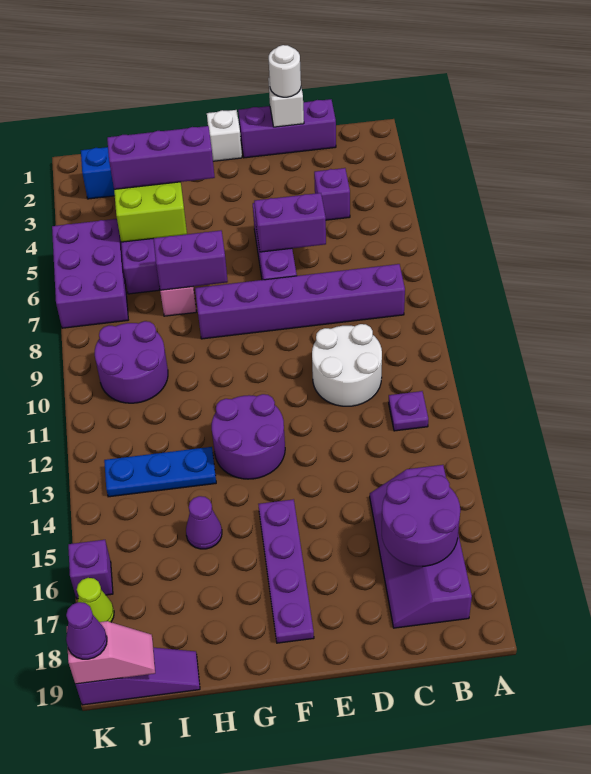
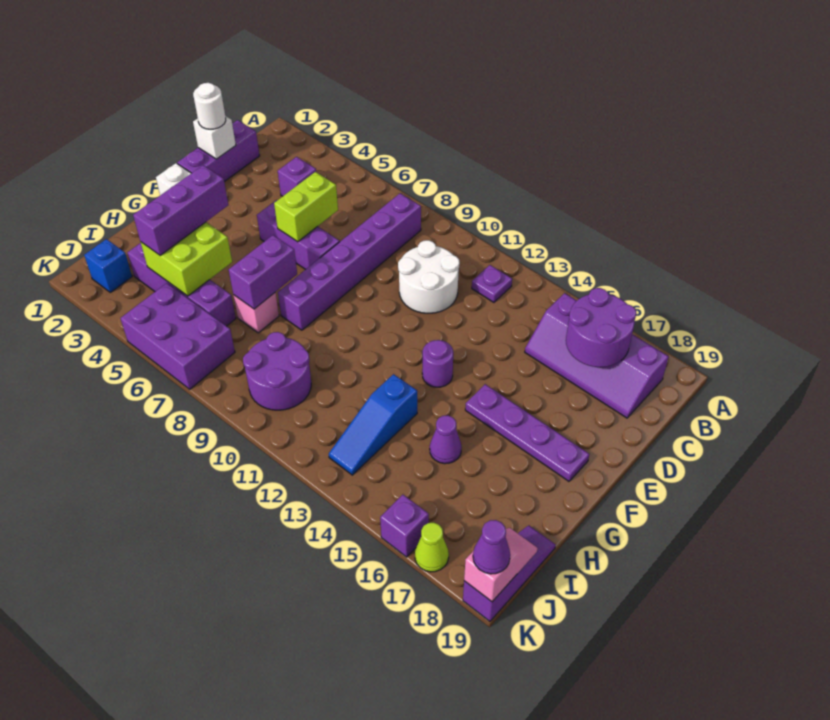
purple 1x2 brick [254,193,326,252] -> lime 1x2 brick [274,172,338,242]
purple 2x2 round brick [212,394,285,479] -> purple 1x1 round brick [422,340,453,387]
blue 1x3 plate [104,447,216,497] -> blue 1x3 slope [329,374,417,475]

